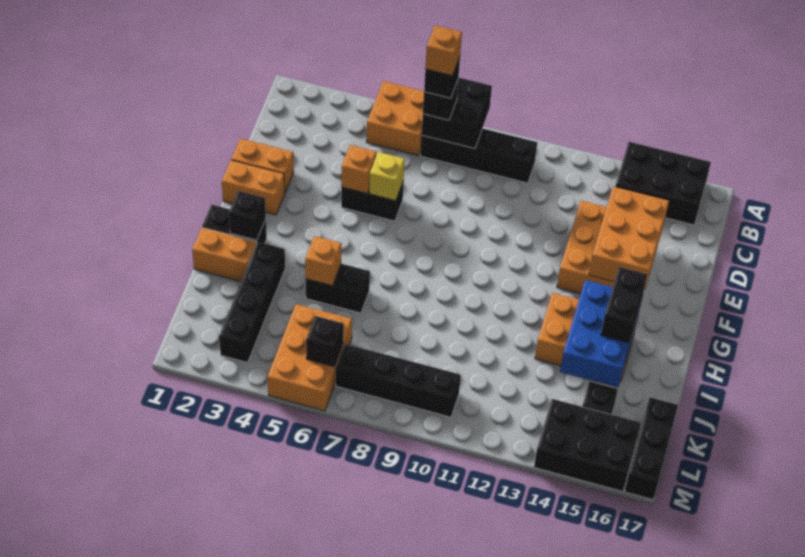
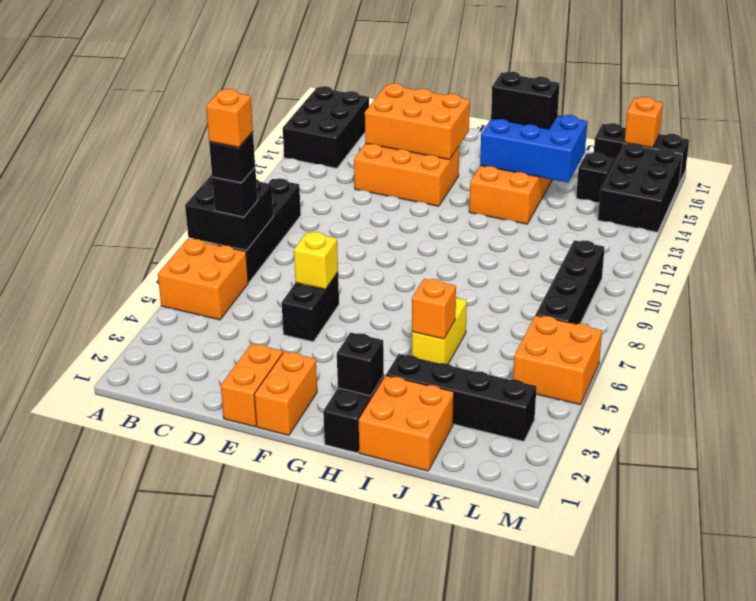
orange 1x1 brick [341,145,377,194] -> orange 1x1 brick moved to [625,97,663,148]
orange 1x2 brick [192,227,257,281] -> orange 2x2 brick [359,376,454,471]
black 1x2 brick [306,264,370,313] -> yellow 1x2 brick [412,298,467,364]
orange 2x3 brick [267,304,352,411] -> orange 2x2 brick [513,315,602,405]
black 1x1 brick [306,316,343,366] -> none

